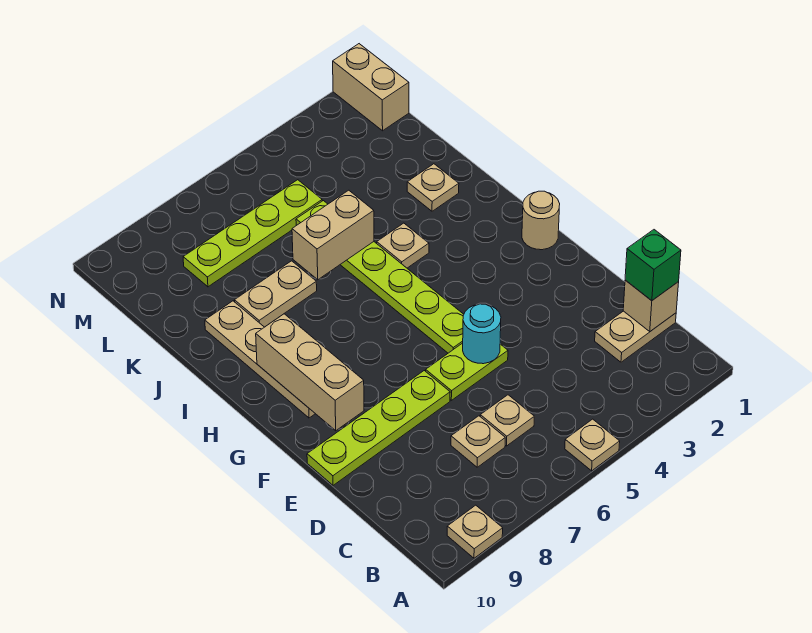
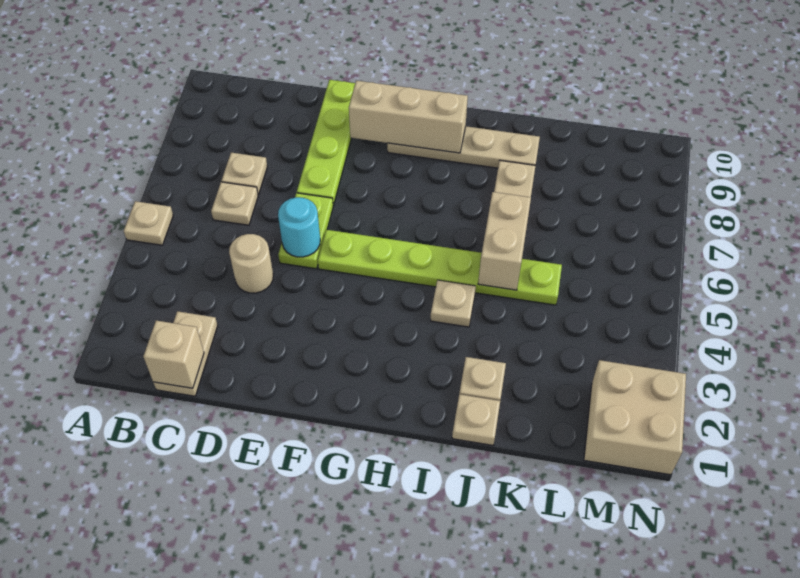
tan 1x1 plate [447,505,503,558] -> tan 1x1 plate moved to [452,394,500,445]
green 1x1 brick [625,230,681,301] -> none
tan 1x1 round brick [522,191,560,250] -> tan 1x1 round brick moved to [229,234,273,293]
lime 1x4 plate [183,180,322,287] -> none
tan 1x2 brick [333,44,409,131] -> tan 2x2 brick [584,360,686,475]

